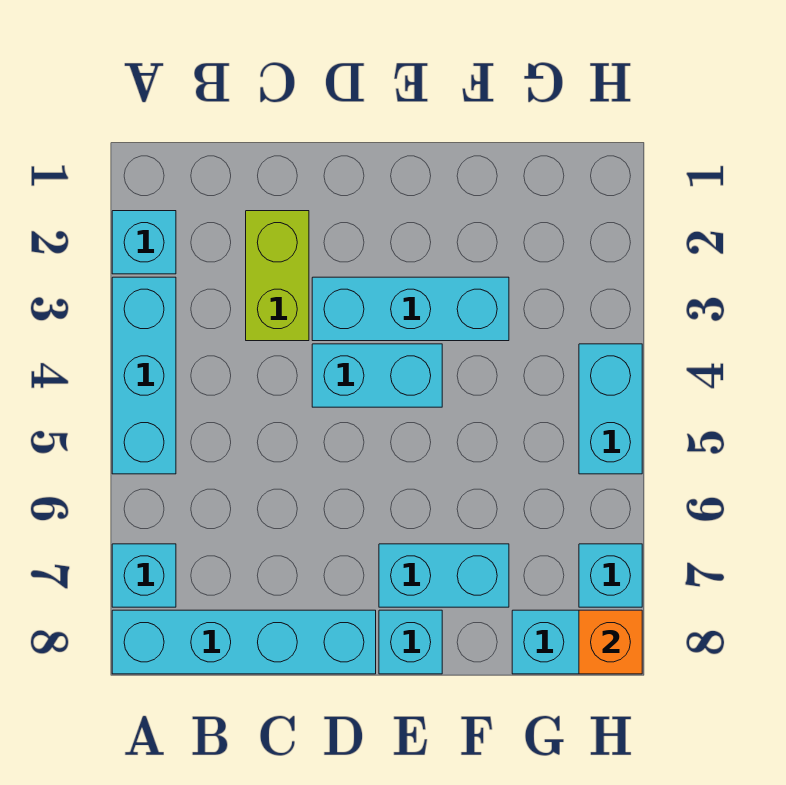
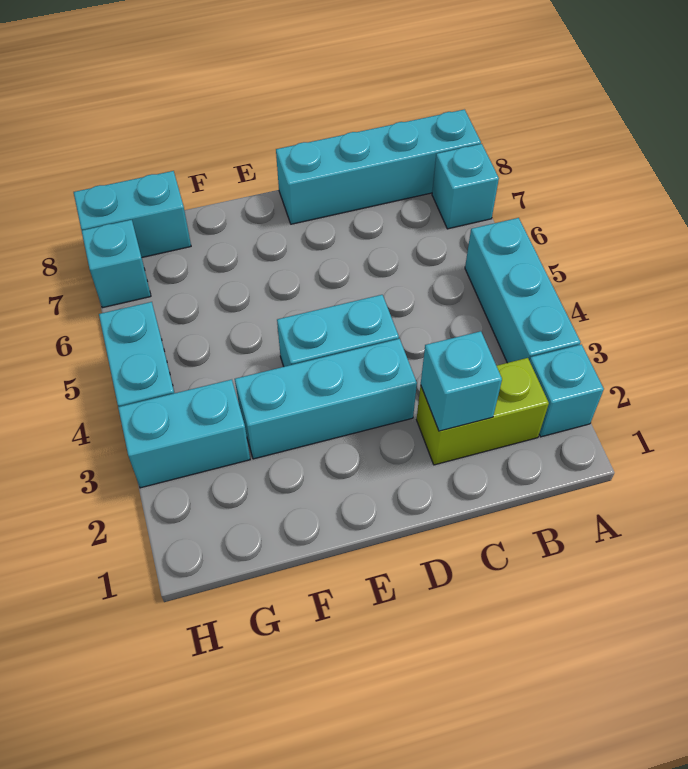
lime 1x2 brick [246,211,309,341] -> lime 1x2 brick turned to [416,358,549,465]
cyan 1x2 brick [379,544,509,607] -> cyan 1x2 brick moved to [118,380,250,488]
cyan 1x1 brick [379,610,442,674] -> cyan 1x1 brick moved to [421,331,502,431]
orange 1x1 brick [579,610,642,674] -> none

